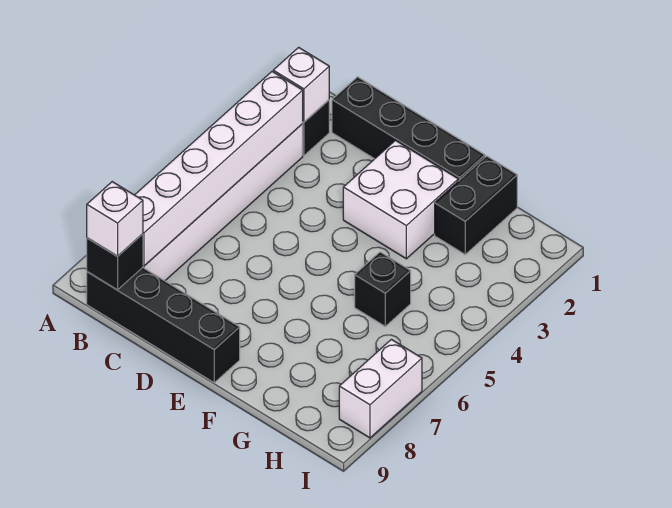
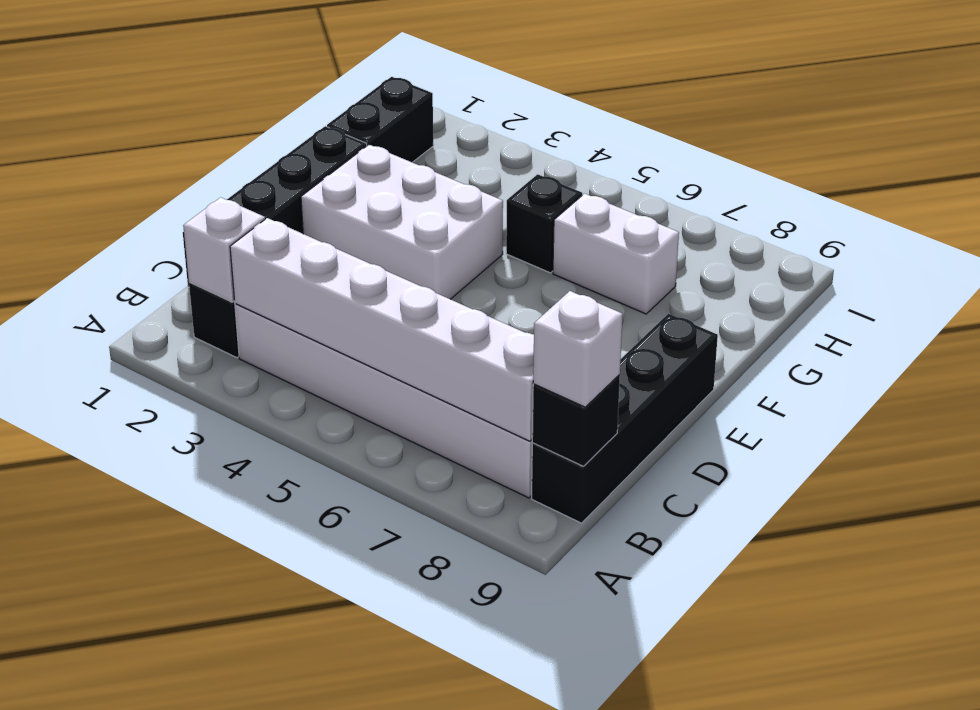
white 2x2 brick [343,141,458,259] -> white 2x3 brick [301,145,503,299]
black 1x2 brick [435,156,517,254] -> black 1x2 brick turned to [327,77,434,162]
white 1x2 brick [339,339,422,438] -> white 1x2 brick moved to [553,194,679,314]

